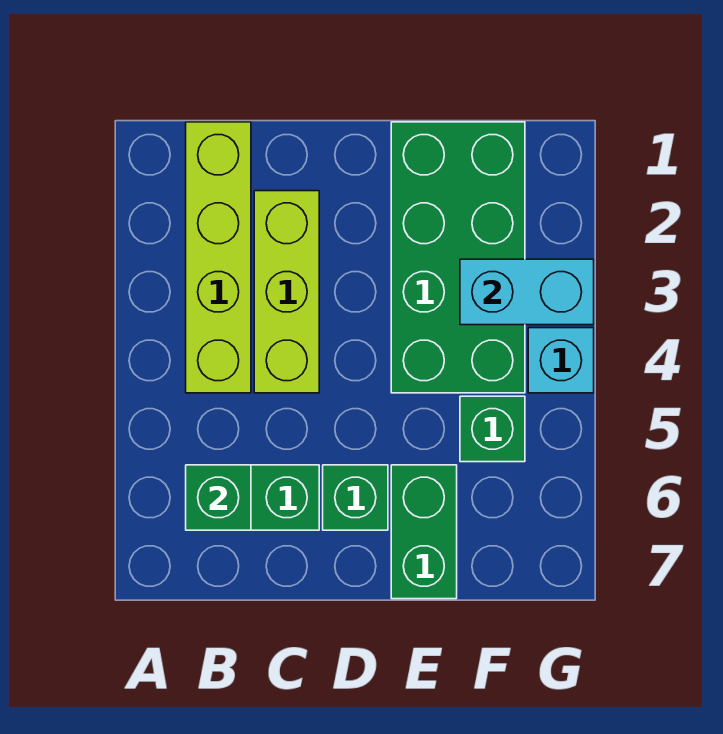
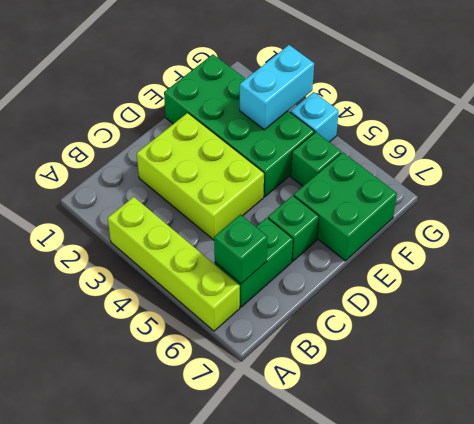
lime 1x4 brick [186,122,251,393] -> lime 1x4 brick moved to [108,197,240,331]
lime 1x3 brick [254,191,319,393] -> lime 2x3 brick [137,113,264,240]
green 1x2 brick [391,465,457,599] -> green 2x2 brick [294,152,397,261]

